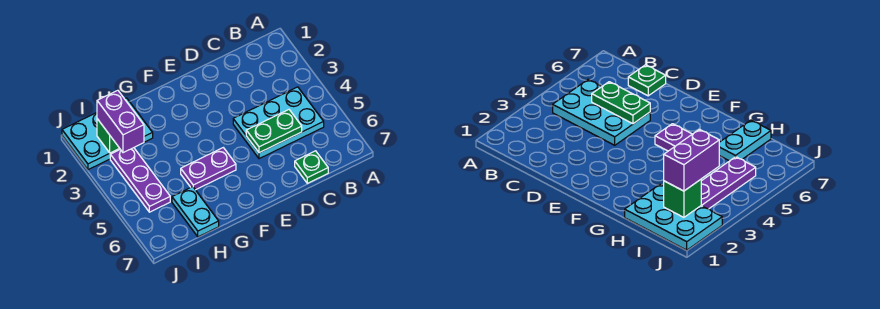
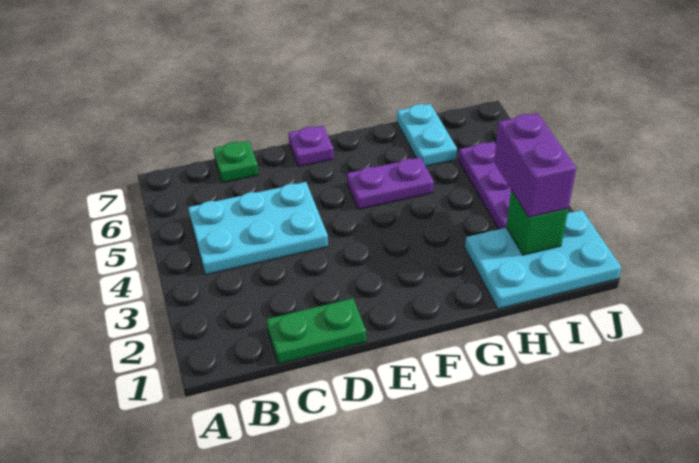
green 1x2 plate [246,110,302,153] -> green 1x2 plate moved to [266,298,366,364]
none -> purple 1x1 plate [288,126,334,167]

